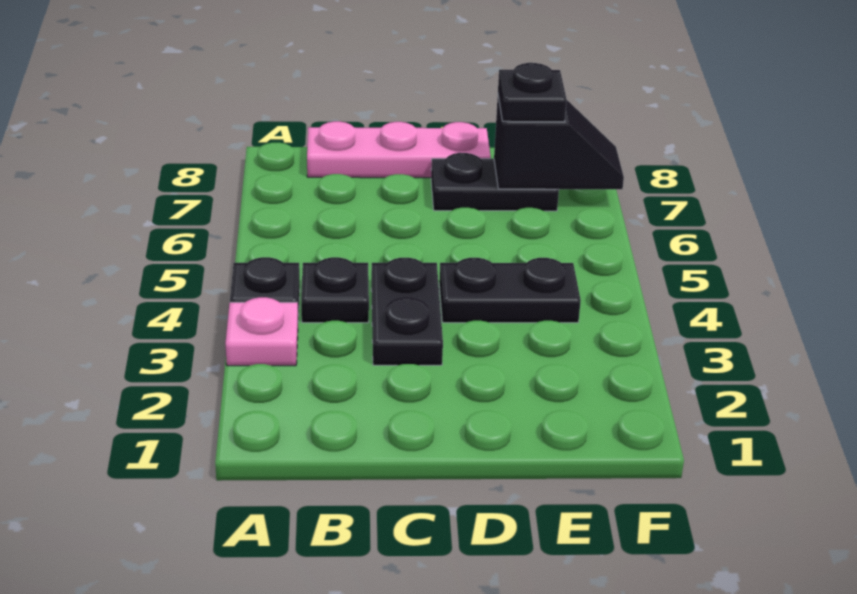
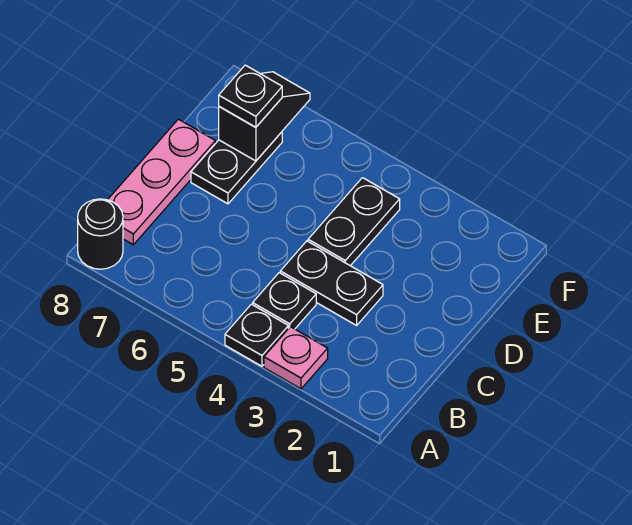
none -> black 1x1 round brick [78,199,123,269]

